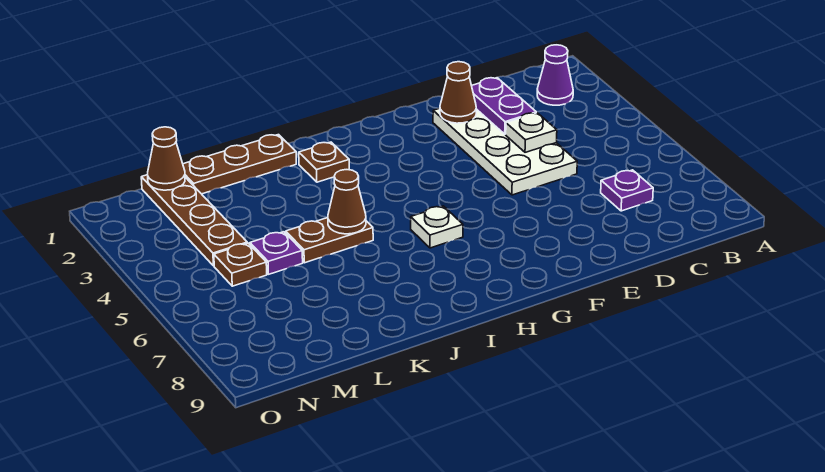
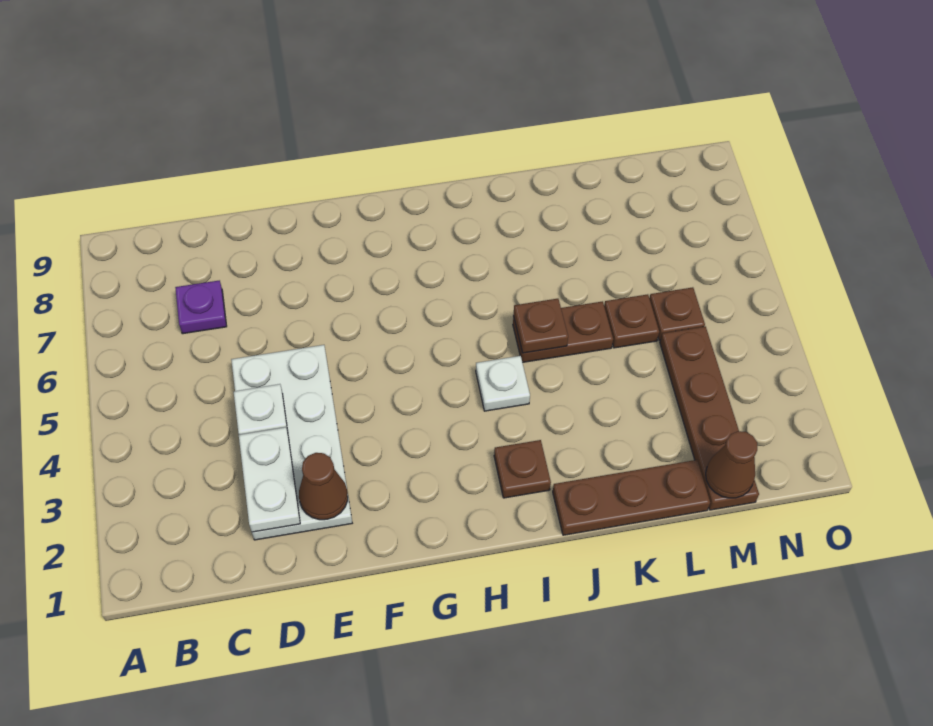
purple 1x1 cone [537,45,573,105] -> none
purple 1x2 plate [472,78,536,134] -> white 1x2 plate [239,427,300,532]
white 1x1 plate [411,206,463,248] -> white 1x1 plate moved to [476,356,530,411]
brown 1x1 cone [328,170,366,234] -> brown 1x1 plate [514,299,568,353]
purple 1x1 plate [250,232,303,274] -> brown 1x1 plate [604,294,659,348]

